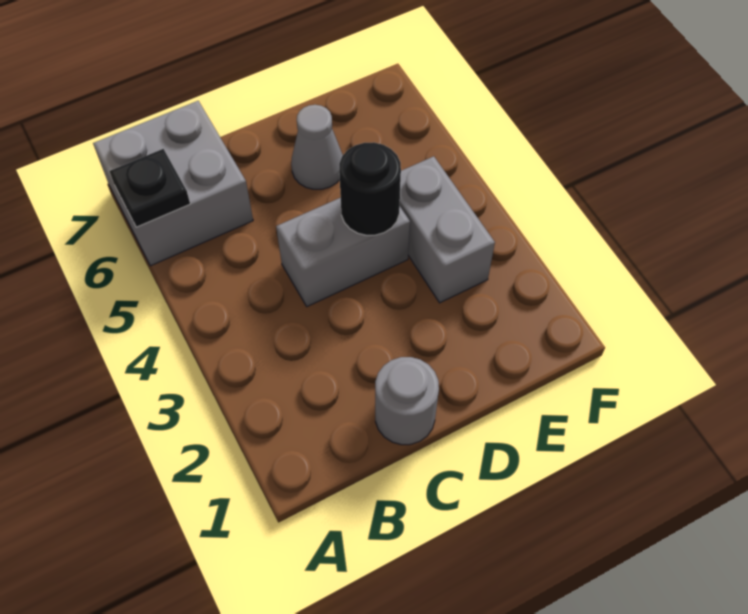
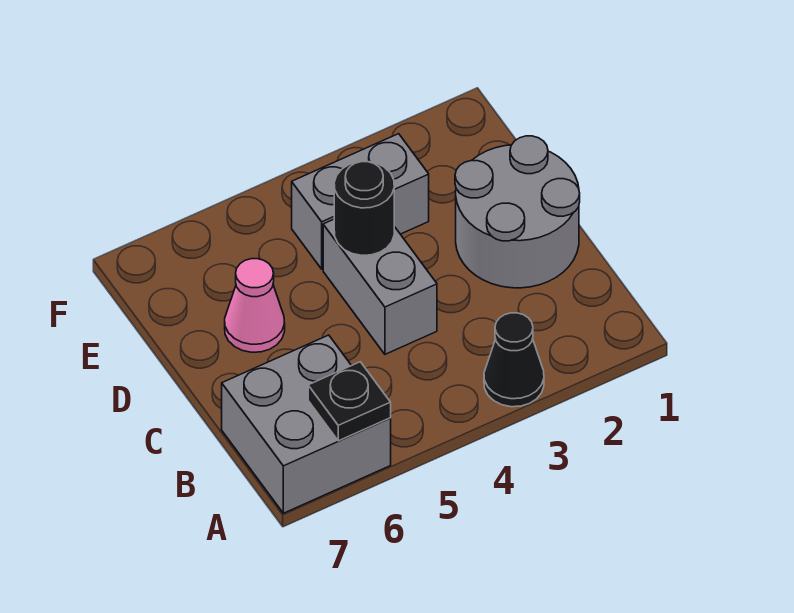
none -> black 1x1 cone [484,313,544,407]
grey 1x1 round brick [375,357,439,445] -> grey 2x2 round brick [455,136,580,288]
grey 1x1 cone [291,105,343,189] -> pink 1x1 cone [225,259,285,352]

